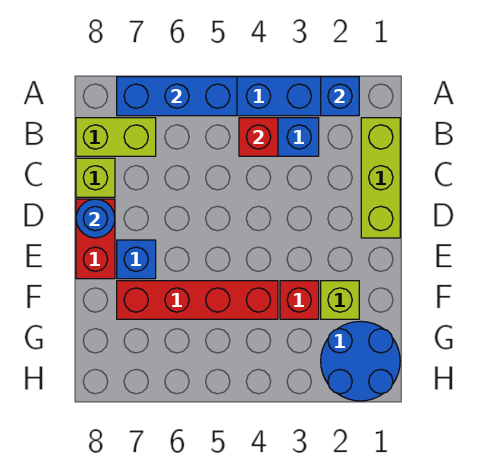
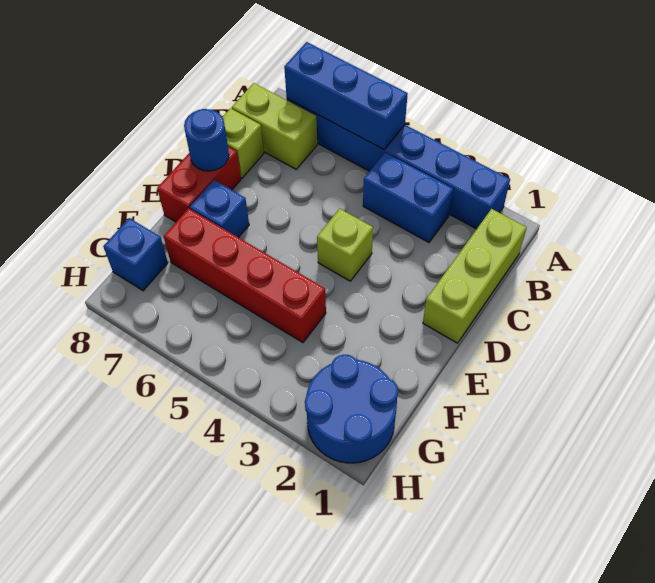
blue 1x1 brick [321,77,359,116] -> blue 1x1 brick moved to [103,218,168,291]
red 1x1 brick [239,118,278,156] -> none
lime 1x1 brick [321,281,359,319] -> lime 1x1 brick moved to [317,209,373,281]
red 1x1 brick [280,281,319,319] -> none

